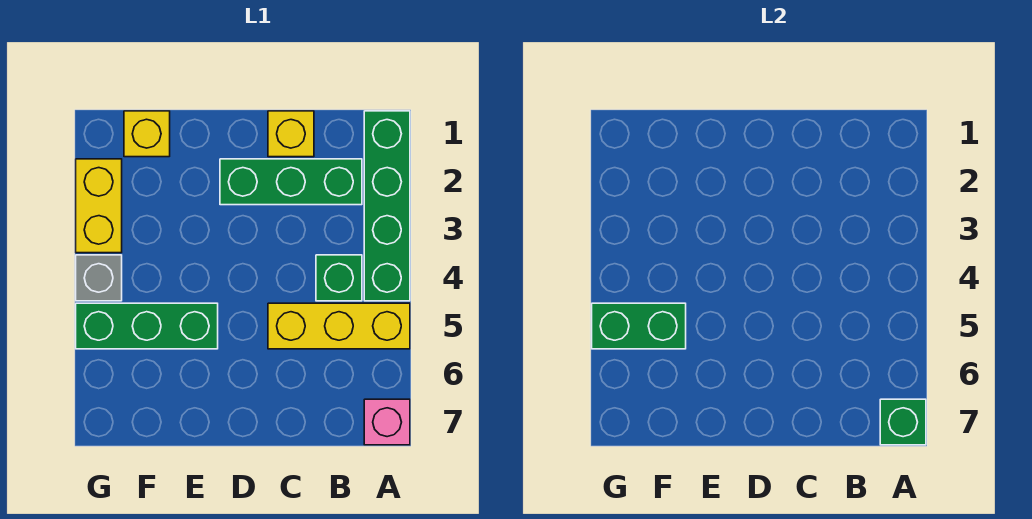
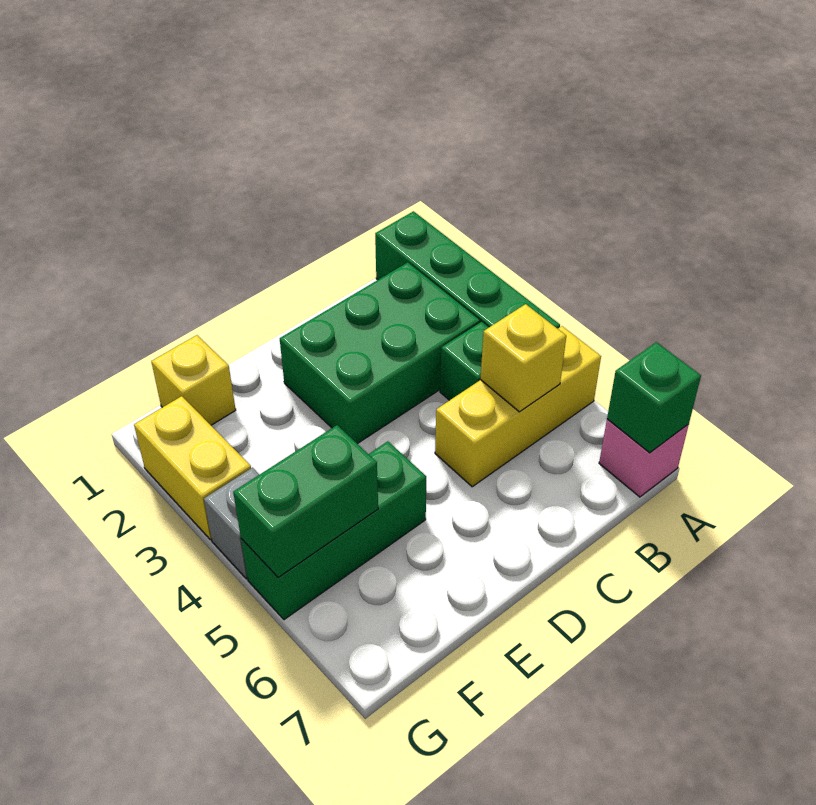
green 1x3 brick [220,159,362,205] -> green 2x3 brick [280,262,480,444]
yellow 1x1 brick [268,111,314,157] -> yellow 1x1 brick moved to [480,304,566,412]

